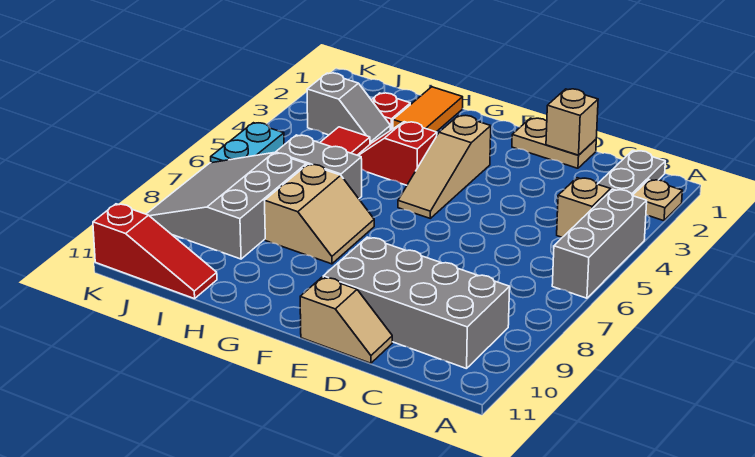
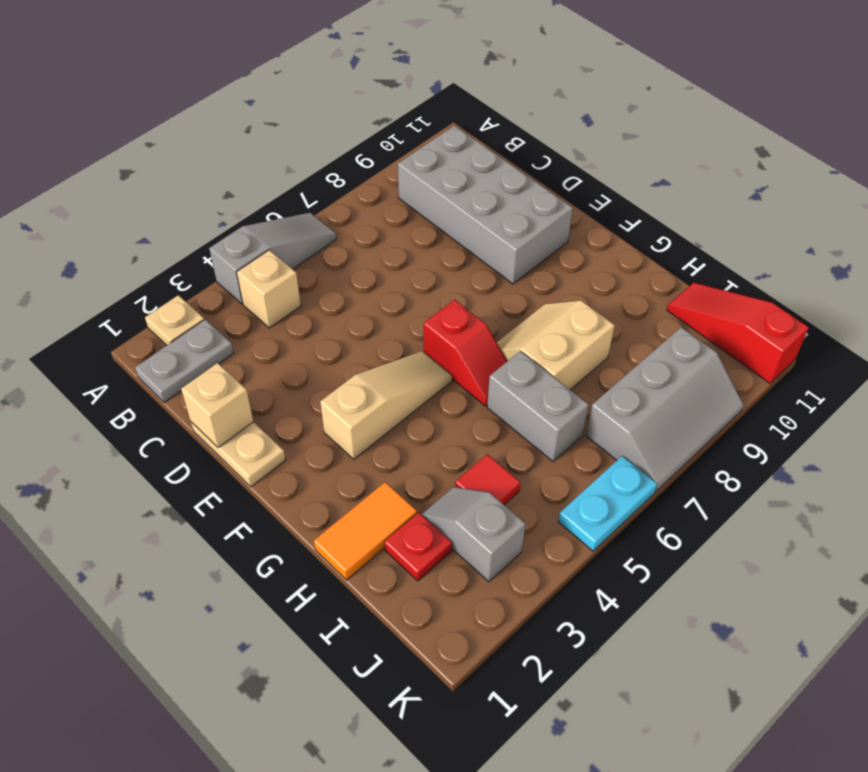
grey 1x3 brick [552,189,647,298] -> grey 1x3 slope [209,213,336,304]
tan 1x2 slope [300,277,392,363] -> none
red 1x2 slope [358,122,437,185] -> red 1x2 slope moved to [424,300,507,406]
grey 3x3 slope [146,153,306,259] -> grey 2x3 slope [586,327,744,491]

